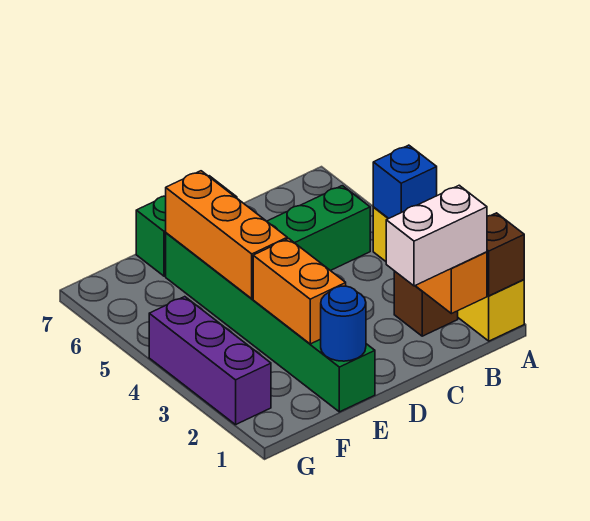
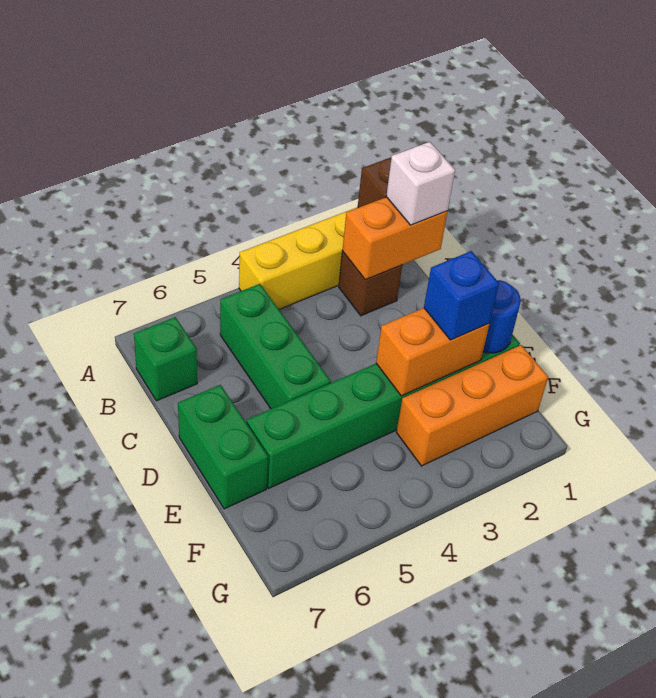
blue 1x1 brick [373,145,437,219] -> blue 1x1 brick moved to [424,251,499,340]
white 1x2 brick [386,185,487,286] -> white 1x1 brick [386,142,455,225]
none -> green 1x1 brick [134,317,197,401]
orange 1x3 brick [166,171,287,299] -> orange 1x3 brick moved to [396,345,548,466]
purple 1x3 brick [149,297,271,425] -> none

